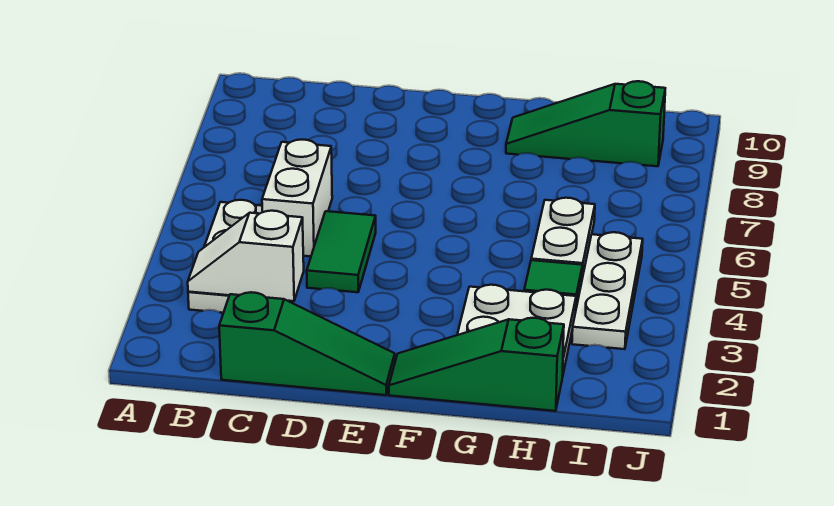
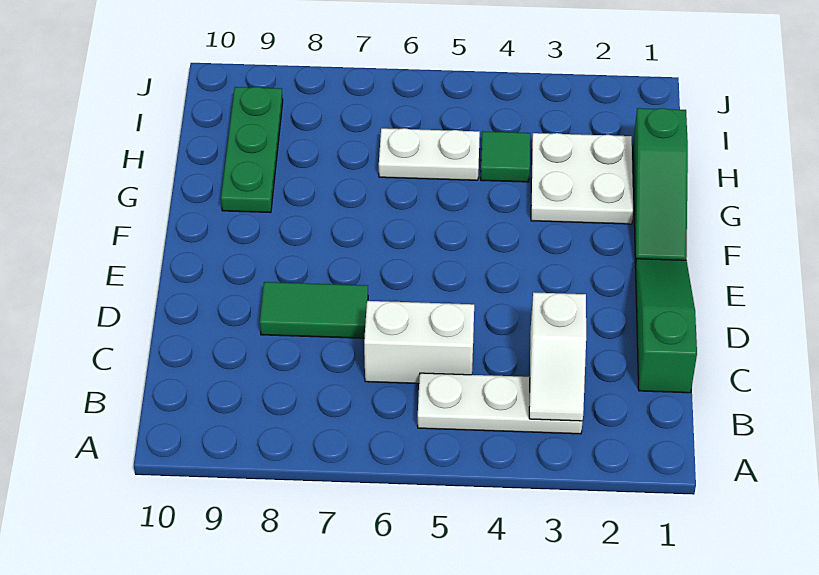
green 1x2 tile [307,211,376,292] -> green 1x2 tile moved to [260,282,368,338]
green 1x3 slope [506,81,665,166] -> green 1x3 plate [221,87,283,213]
white 1x3 plate [572,232,643,349] -> none

